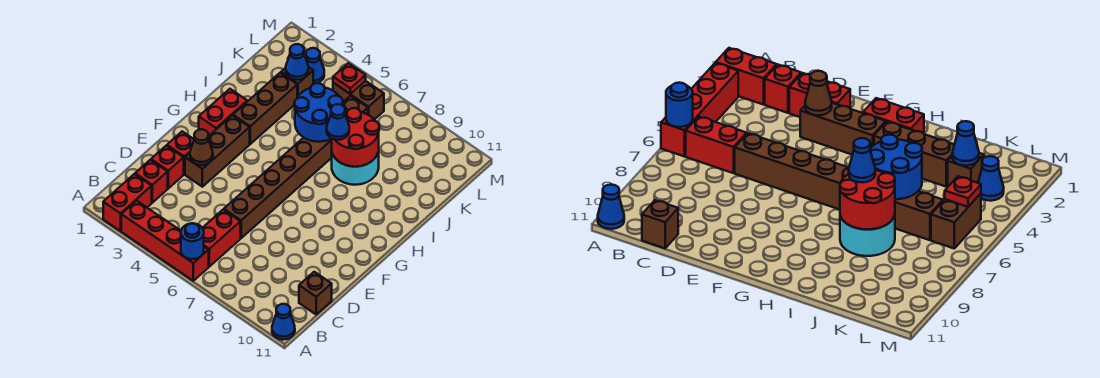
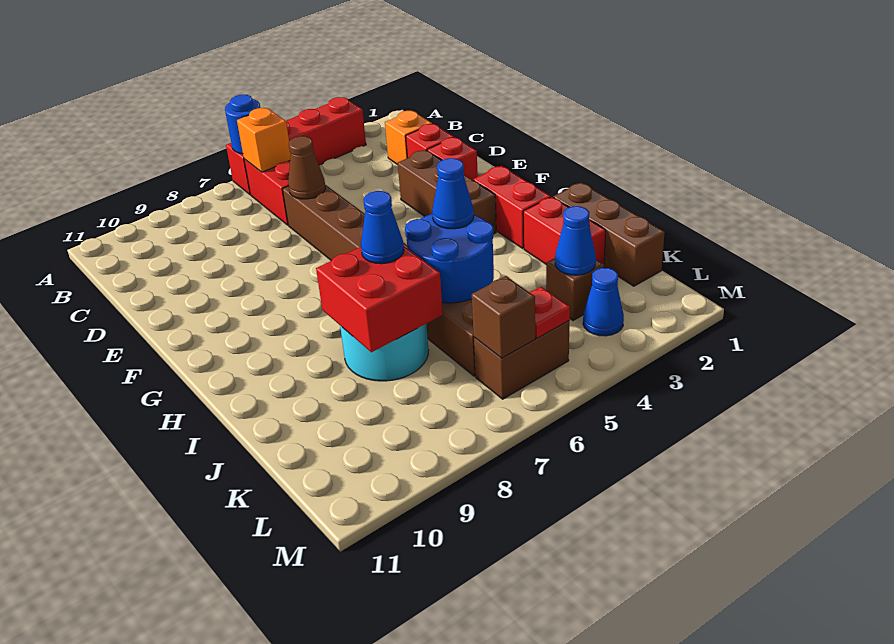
red 1x2 brick [103,174,152,231] -> red 1x2 brick moved to [523,197,606,264]
blue 1x1 cone [272,304,295,340] -> blue 1x1 cone moved to [432,158,474,229]
none -> orange 1x1 brick [237,108,291,172]
red 1x1 brick [135,160,168,203] -> orange 1x1 brick [385,111,432,165]
brown 1x1 brick [299,272,332,314] -> brown 1x1 brick moved to [472,276,535,358]
brown 1x1 cone [190,129,213,165] -> brown 1x1 cone moved to [288,136,326,199]
brown 1x3 brick [233,73,297,144] -> brown 1x3 brick moved to [553,183,665,286]
red 2x2 round brick [332,108,379,167] -> red 2x2 brick [316,246,443,352]

